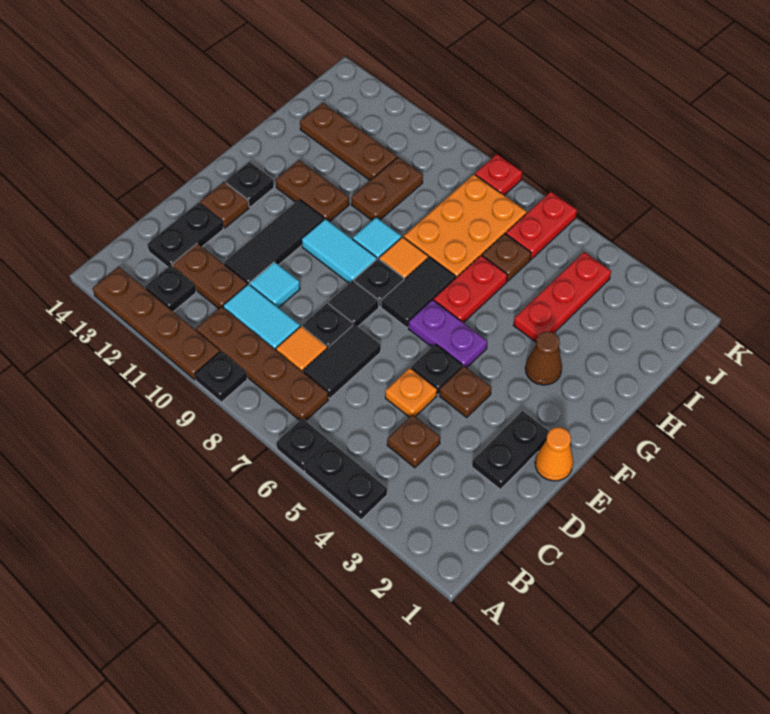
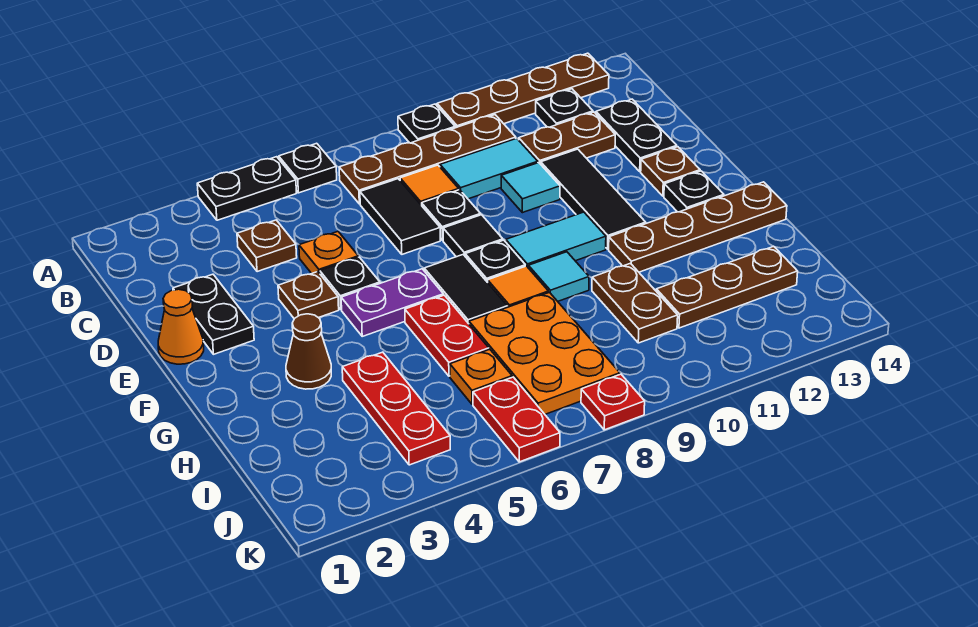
brown 1x2 plate [276,160,349,222] -> brown 1x4 plate [609,182,787,272]
brown 1x1 plate [482,234,531,281] -> orange 1x1 plate [450,349,512,404]

